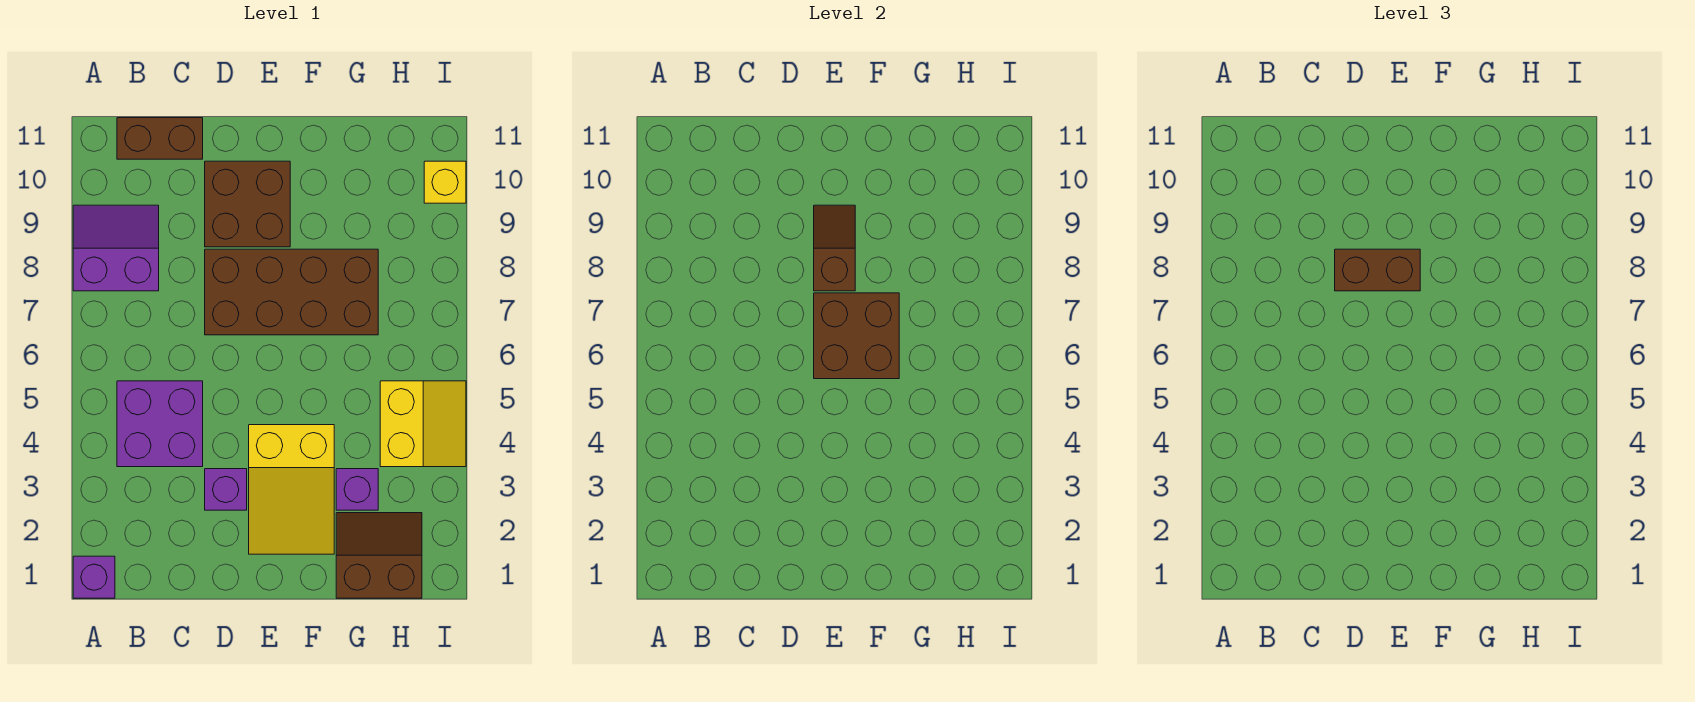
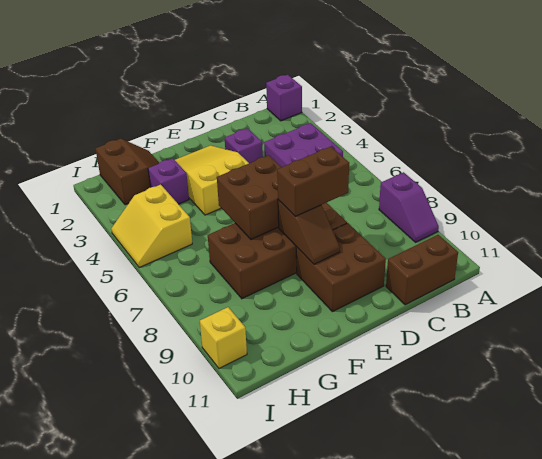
purple 2x2 slope [73,205,159,291] -> purple 1x2 slope [379,172,439,242]
brown 2x2 slope [336,513,422,598] -> brown 2x2 slope turned to [95,139,159,205]

